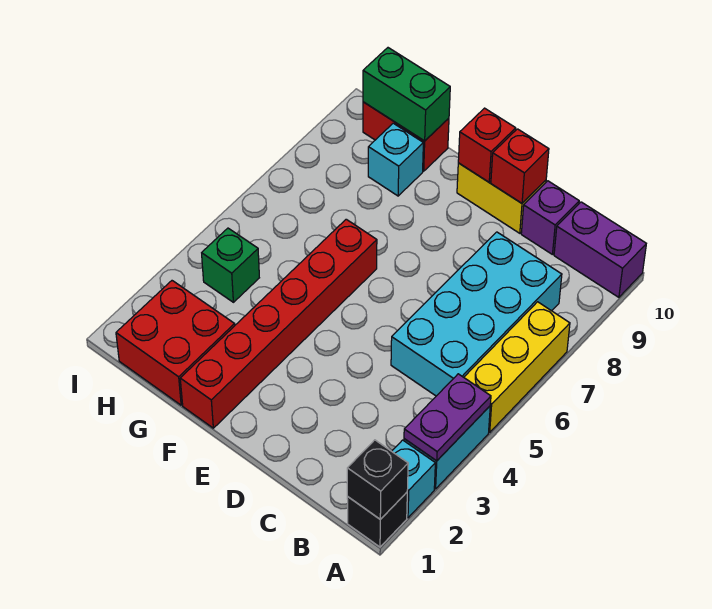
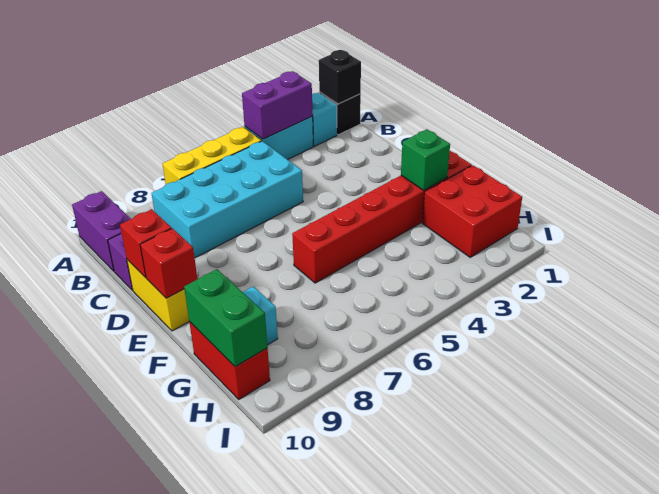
purple 1x2 plate [404,374,491,461] -> purple 1x2 brick [242,71,313,139]
green 1x1 brick [202,228,259,302] -> green 1x1 brick moved to [401,129,450,190]

